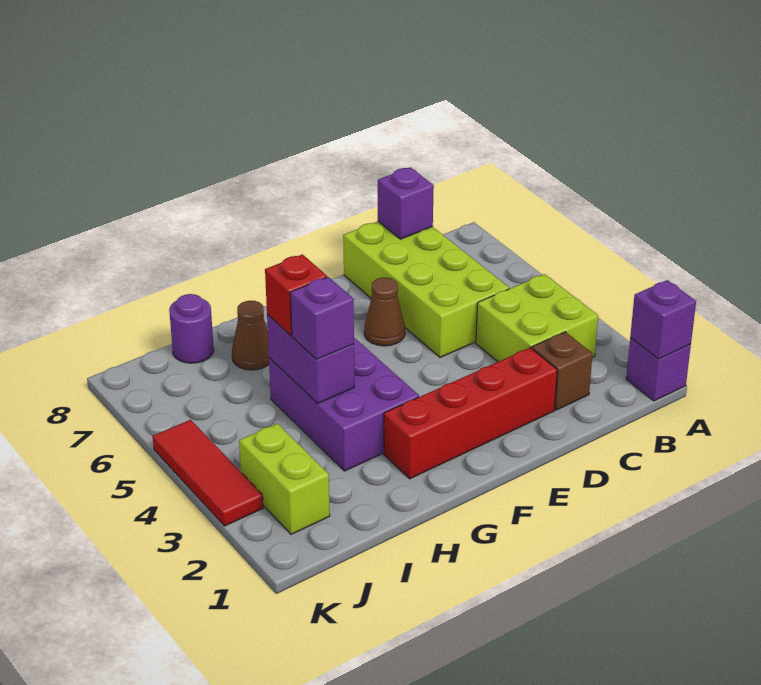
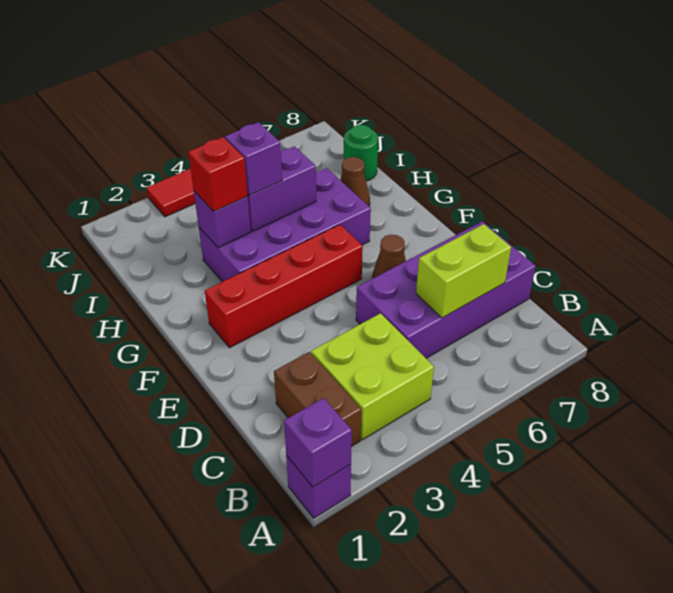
brown 1x1 brick [532,332,593,410] -> brown 1x2 brick [274,352,361,446]
lime 2x4 brick [343,221,509,357] -> purple 2x4 brick [356,221,536,358]
purple 1x1 brick [378,167,434,239] -> purple 1x1 brick moved to [194,191,251,248]
red 1x4 brick [384,348,557,479] -> red 1x4 brick turned to [205,225,363,348]
purple 2x3 brick [269,338,419,471] -> purple 2x4 brick [199,168,371,282]
red 1x1 brick [265,254,327,335] -> red 1x1 brick moved to [188,137,248,211]
purple 1x1 round brick [169,294,214,363] -> green 1x1 round brick [344,125,378,181]
lime 1x2 brick [239,423,330,534] -> lime 1x2 brick moved to [416,224,511,318]

